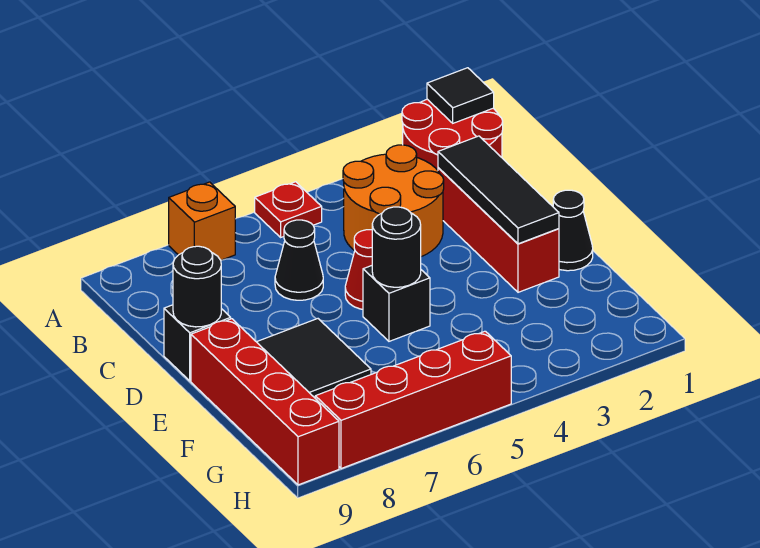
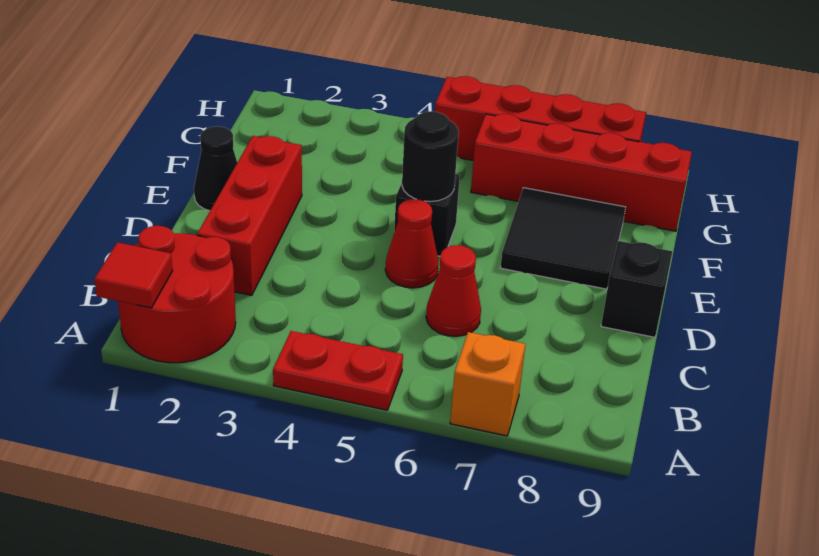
black 1x1 tile [427,68,494,123] -> red 1x1 tile [94,242,173,308]
red 1x1 plate [255,182,322,237] -> red 1x2 plate [273,331,403,410]
orange 2x2 round brick [343,145,444,257] -> none
black 1x3 tile [438,136,559,244] -> none
black 1x1 cone [275,220,323,300] -> red 1x1 cone [426,245,481,336]
black 1x1 round brick [173,246,221,327] -> none
red 1x4 brick [191,319,339,485] -> red 1x4 brick turned to [471,114,692,231]

